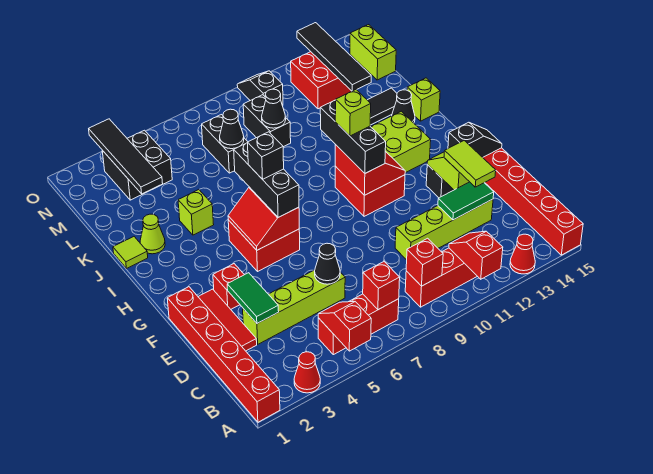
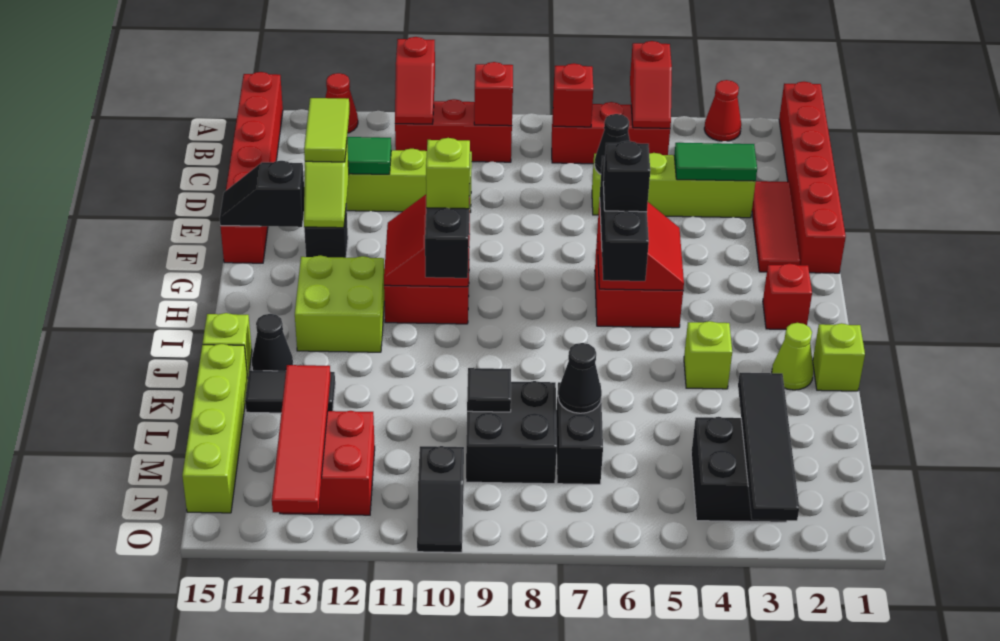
green 1x2 tile [227,273,279,323] -> green 1x2 tile turned to [674,143,757,181]
red 1x1 brick [213,264,244,309] -> red 1x1 brick moved to [763,264,812,329]
lime 1x1 tile [113,237,148,268] -> lime 1x1 brick [813,323,865,391]
black 1x2 brick [243,95,291,147] -> black 2x2 brick [466,381,557,484]
black 1x1 cone [262,89,286,128] -> black 1x1 tile [467,368,511,412]
black 1x4 tile [297,23,371,91] -> red 1x4 tile [272,365,330,513]
lime 1x2 brick [350,25,396,80] -> lime 1x4 brick [182,344,248,513]

